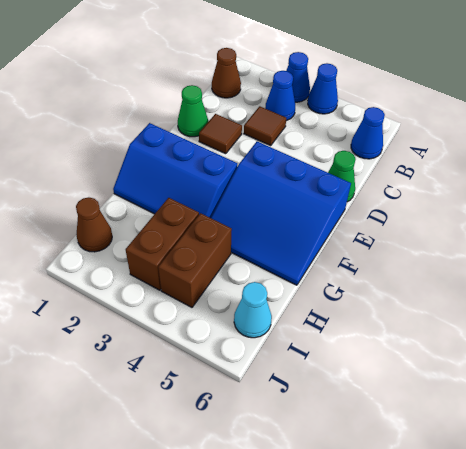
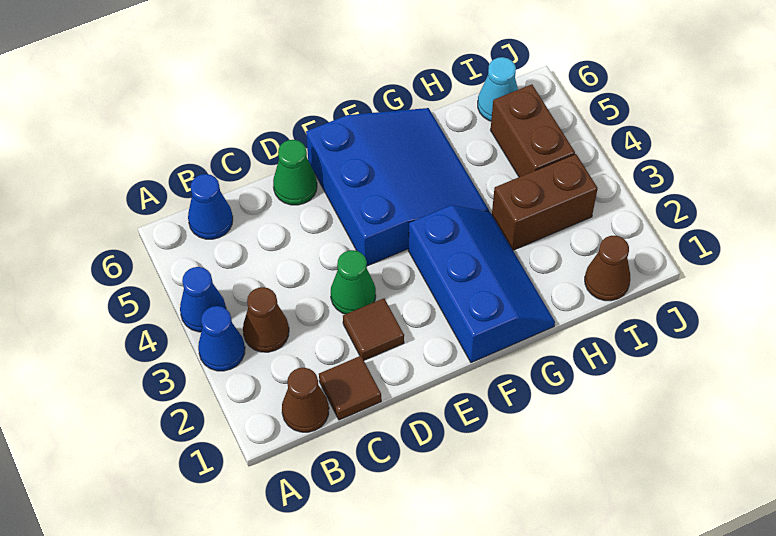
blue 1x1 cone [265,71,295,121] -> brown 1x1 cone [243,287,289,352]
brown 1x1 tile [244,106,286,146] -> brown 1x1 tile moved to [319,356,381,420]
green 1x1 cone [178,85,208,137] -> green 1x1 cone moved to [331,250,376,314]
brown 1x2 brick [158,213,232,307] -> brown 1x2 brick turned to [491,84,575,177]

